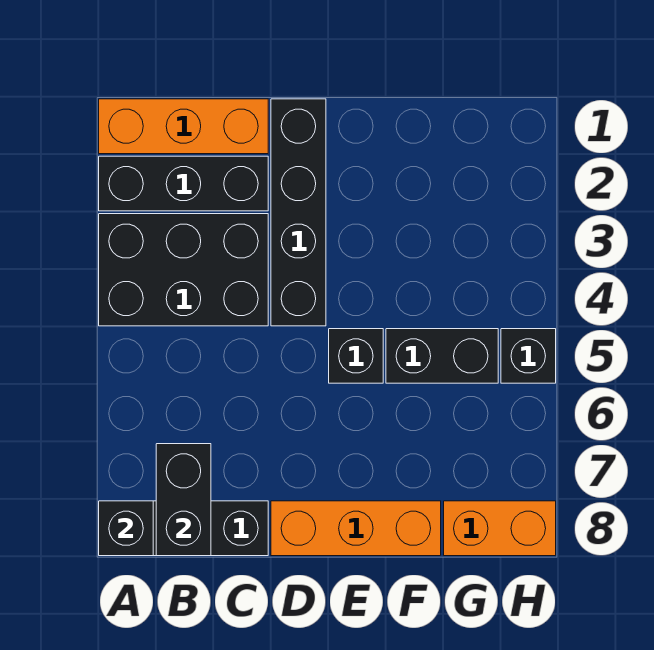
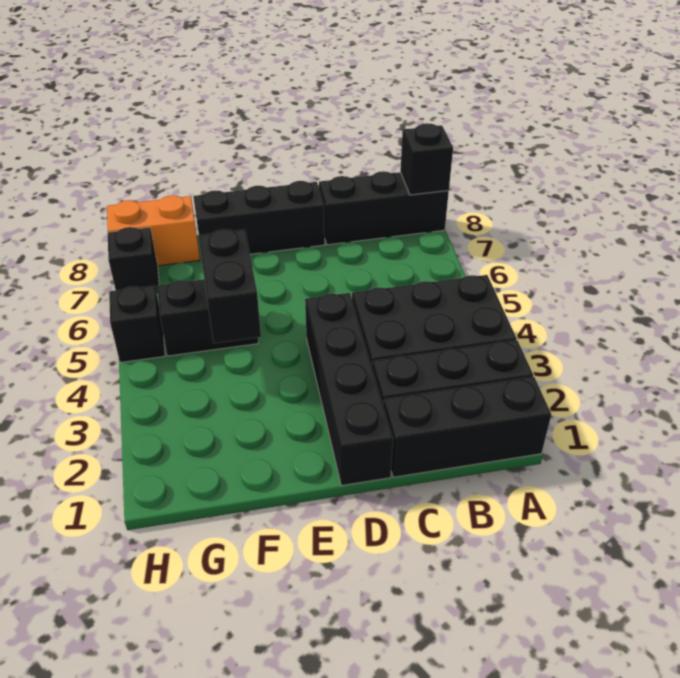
orange 1x3 brick [99,99,268,154] -> black 1x3 brick [384,377,551,477]
black 1x2 brick [156,444,211,556] -> black 1x2 brick moved to [199,229,261,343]
orange 1x3 brick [271,501,441,556] -> black 1x3 brick [193,181,325,254]
black 1x1 brick [329,329,383,383] -> black 1x1 brick moved to [108,227,159,294]

